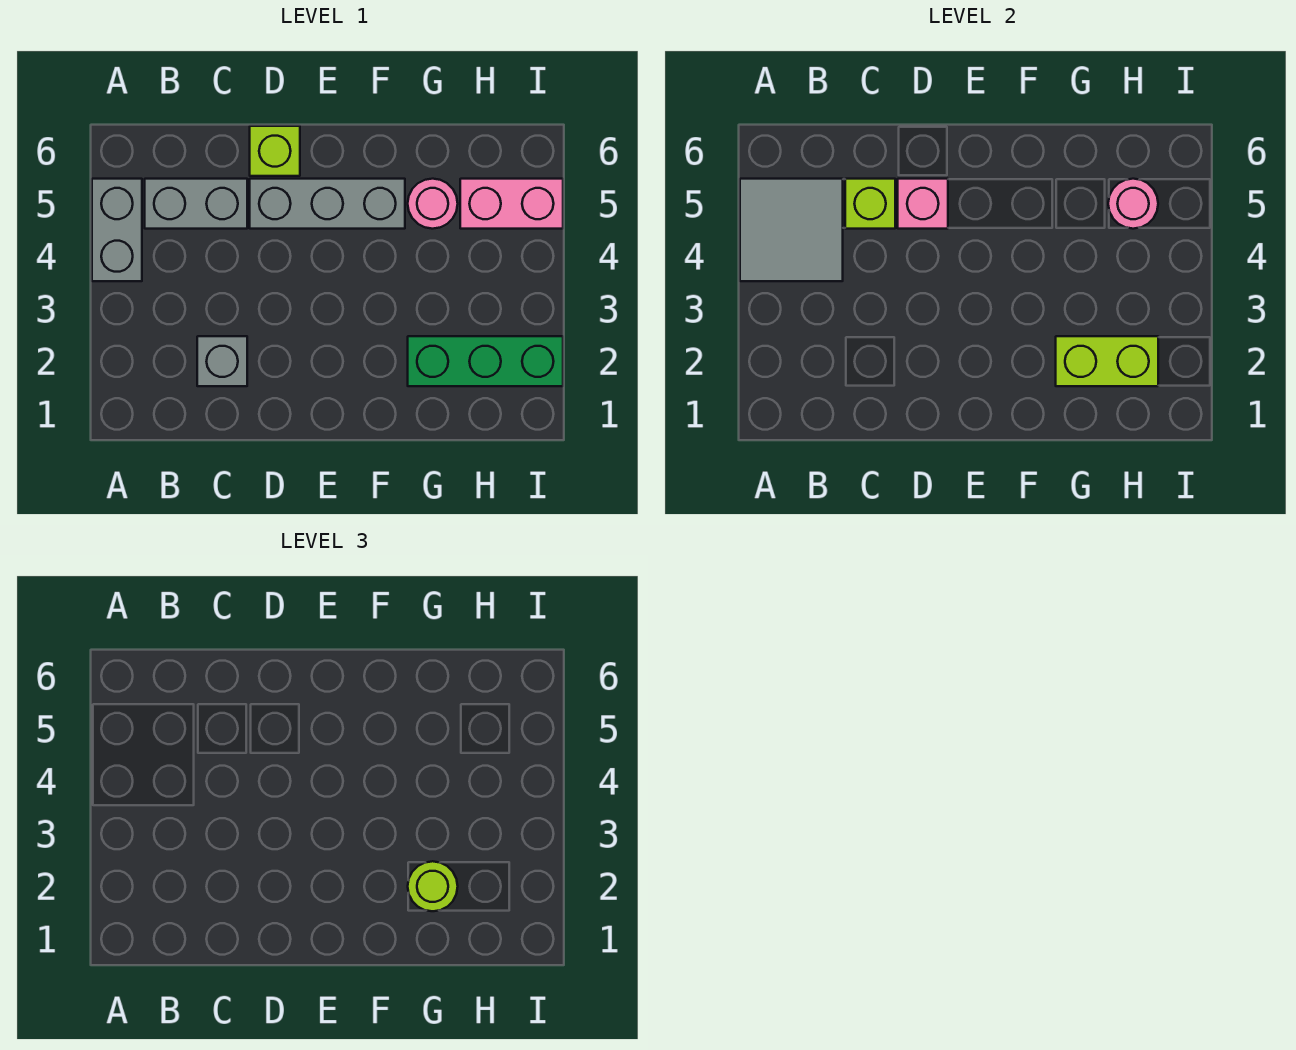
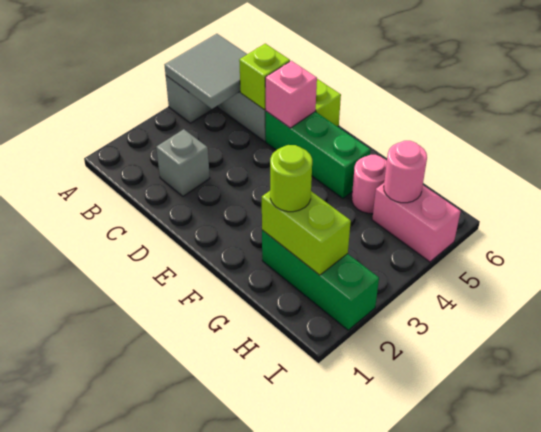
grey 1x3 brick [250,179,405,229] -> green 1x3 brick [266,111,370,198]

